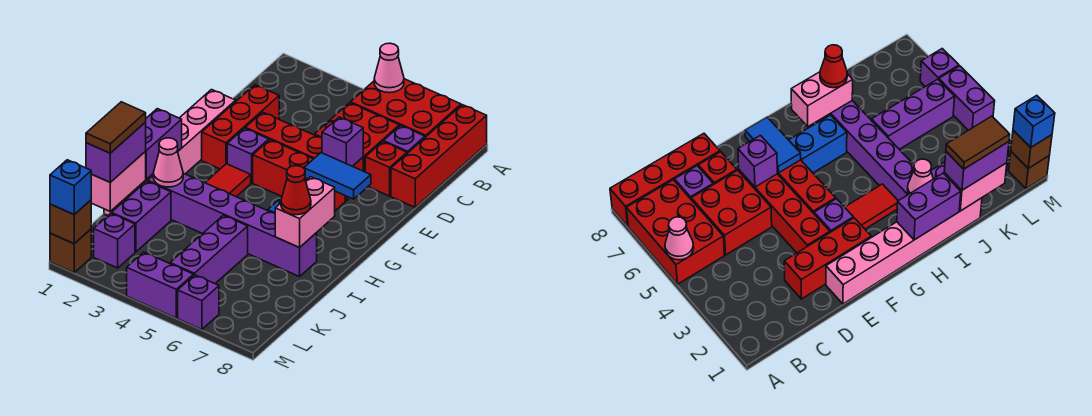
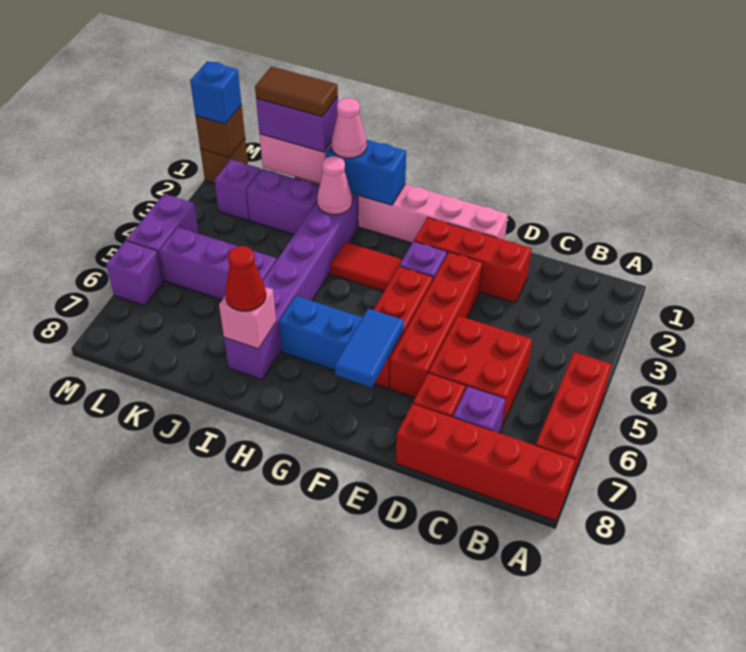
red 2x3 brick [350,79,461,137] -> red 1x3 brick [536,352,612,484]
pink 1x1 cone [374,43,404,93] -> pink 1x1 cone moved to [331,98,367,158]
purple 1x1 brick [322,117,363,166] -> none
purple 1x2 brick [145,109,182,179] -> blue 1x2 brick [326,140,406,205]
pink 1x2 brick [275,177,335,248] -> pink 1x1 brick [219,287,276,349]

